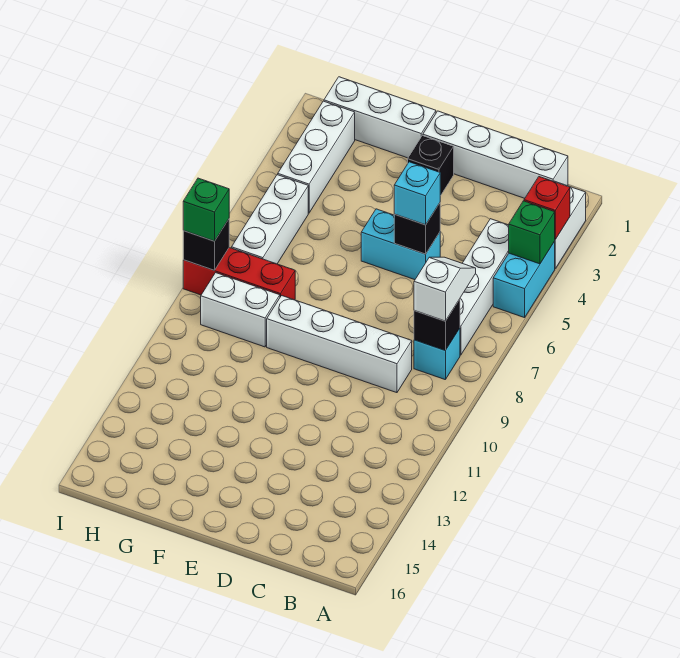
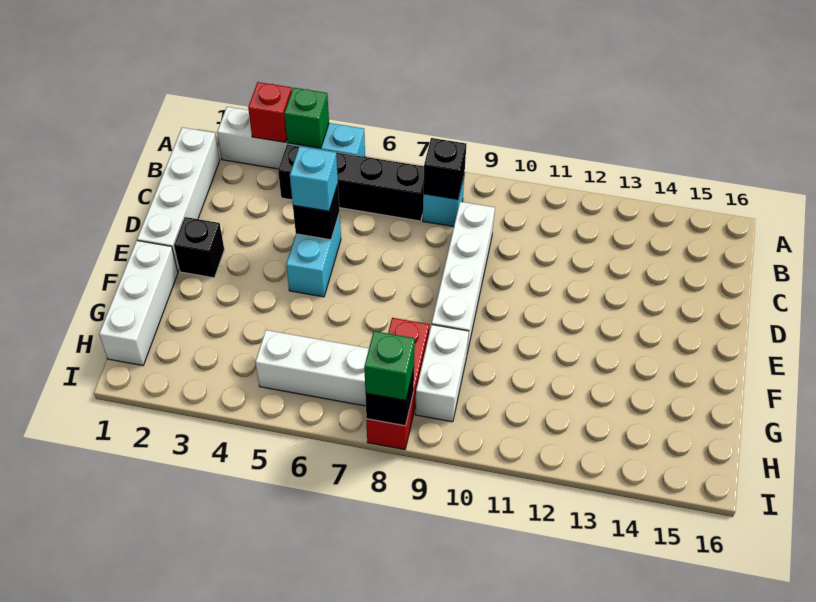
white 1x4 brick [460,219,509,355] -> black 1x4 brick [278,144,424,221]
white 1x2 slope [414,257,476,321] -> none
white 1x3 brick [278,101,355,213] -> none

